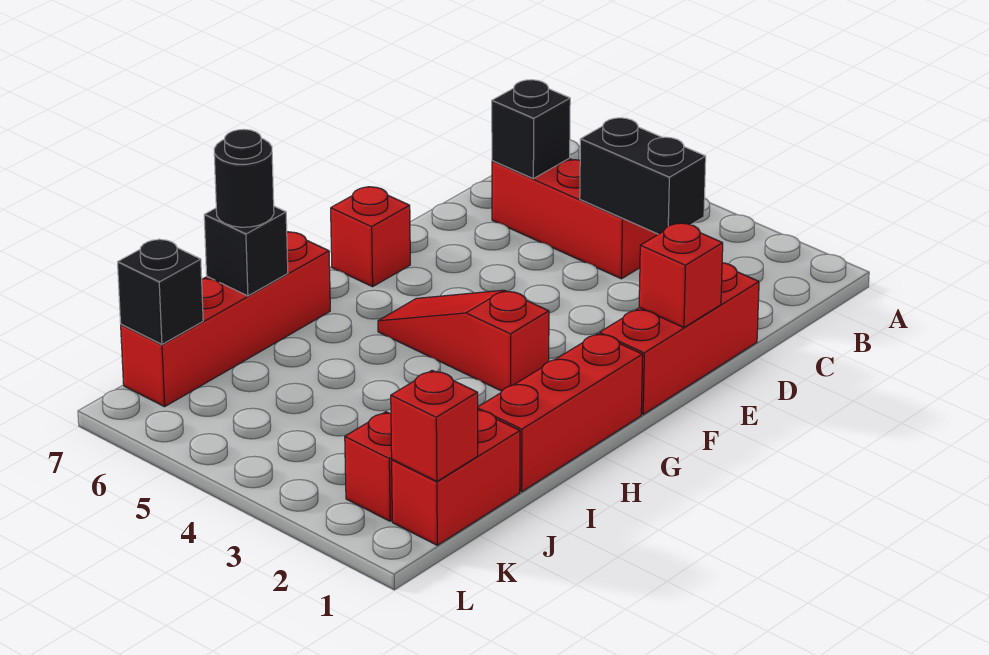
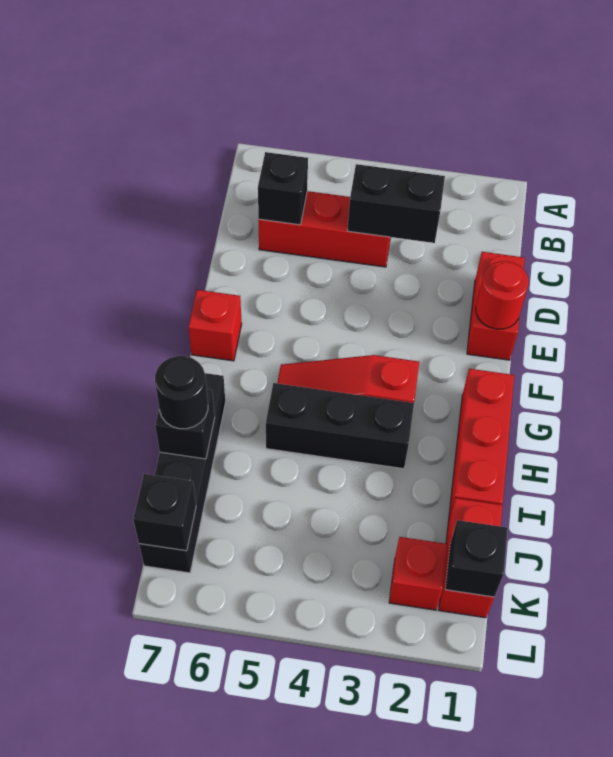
red 1x3 brick [600,263,759,414] -> red 1x2 brick [467,252,525,360]
red 1x1 brick [639,223,723,328] -> red 1x1 round brick [476,261,529,329]
none -> black 1x3 brick [266,383,414,469]
red 1x4 brick [121,232,330,407] -> black 1x4 brick [139,373,225,573]
red 1x1 brick [391,371,478,481] -> black 1x1 brick [445,520,508,597]

